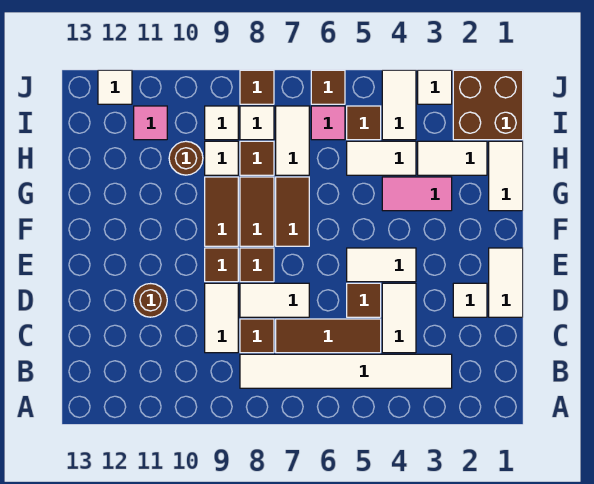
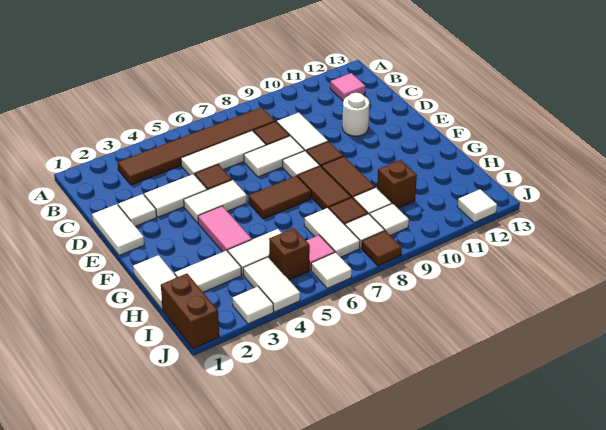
white 1x6 tile [240,354,452,388] -> brown 1x6 tile [118,107,275,185]
white 1x2 tile [382,283,416,353] -> white 1x2 tile turned to [144,174,207,217]
brown 1x3 tile [276,319,381,353] -> white 1x3 tile [181,131,266,175]
brown 1x1 round brick [134,284,167,317] -> white 1x1 round brick [342,93,369,136]
brown 1x1 tile [240,248,274,282] -> white 1x1 tile [283,151,320,177]
brown 1x2 tile [276,177,309,246] -> brown 1x2 tile turned to [249,176,311,219]
pink 1x2 tile [382,177,452,211] -> pink 1x2 tile turned to [198,206,252,252]
brown 1x1 round brick [169,141,203,175] -> brown 1x1 brick [377,160,417,208]
brown 2x2 brick [453,70,523,140] -> brown 1x2 brick [161,273,219,349]
brown 1x1 tile [347,106,381,140] -> brown 1x1 brick [269,228,310,280]
pink 1x1 tile [134,106,167,140] -> pink 1x1 tile moved to [330,73,365,101]
brown 1x1 tile [311,70,345,104] -> white 1x1 tile [311,252,352,288]

